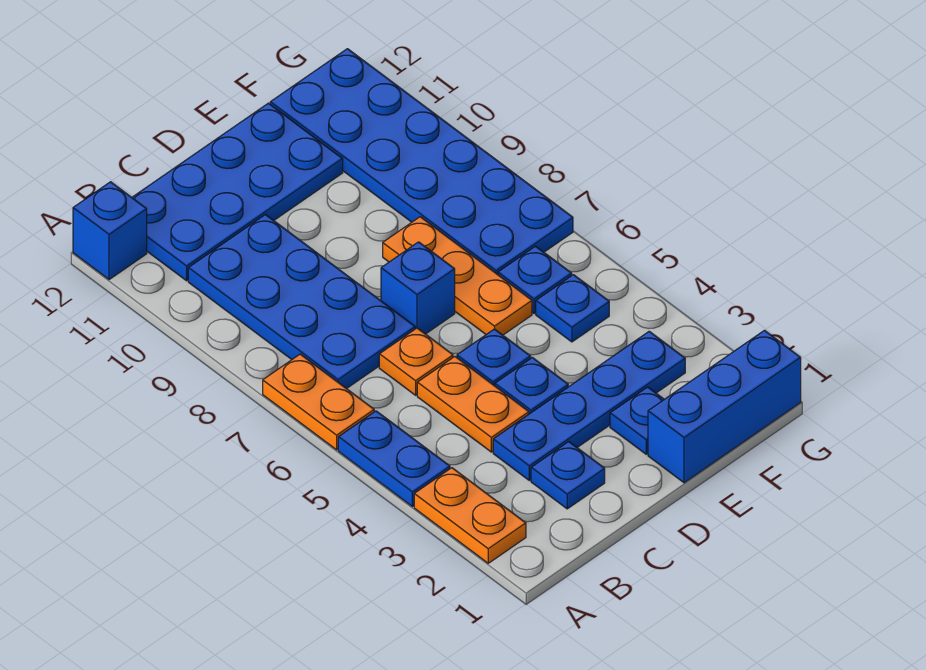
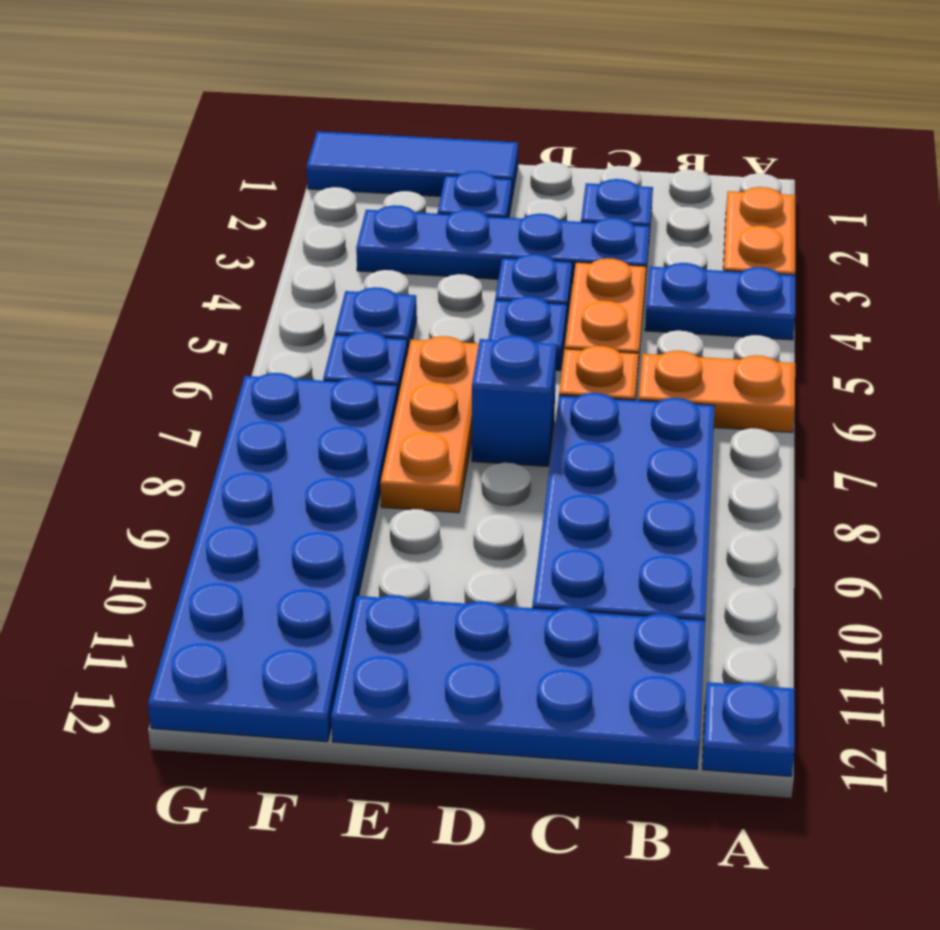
blue 1x2 plate [338,411,450,507] -> blue 1x2 plate turned to [645,263,795,340]
orange 1x2 plate [263,354,374,450] -> orange 1x2 plate turned to [639,351,795,432]
blue 1x1 brick [73,182,147,280] -> blue 1x1 plate [702,682,795,776]
blue 1x3 brick [648,330,801,483] -> blue 1x3 tile [307,132,518,197]

